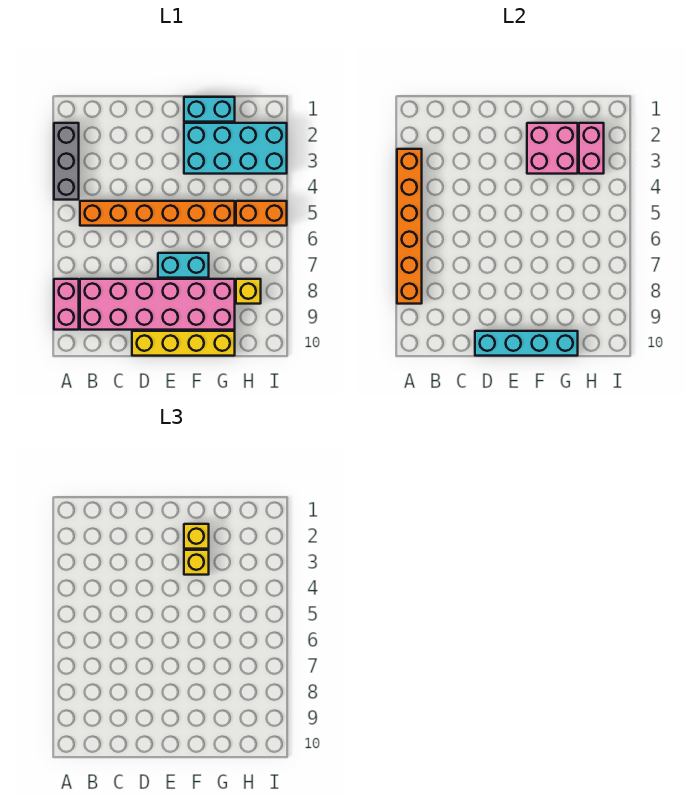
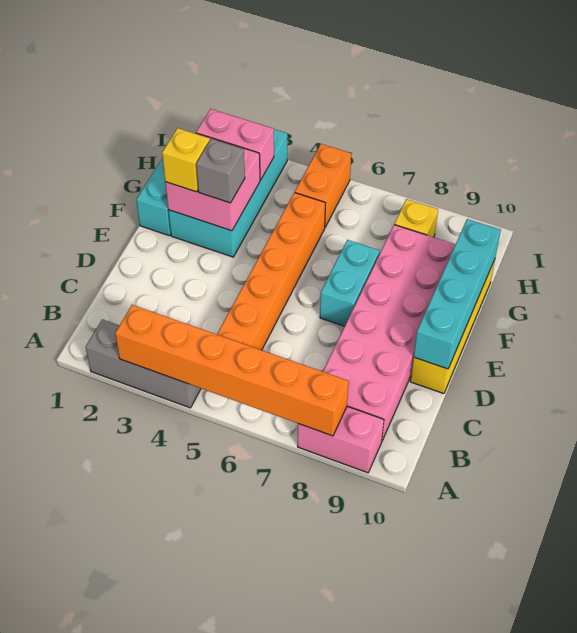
yellow 1x1 brick [184,550,209,575] -> grey 1x1 brick [196,139,245,203]

